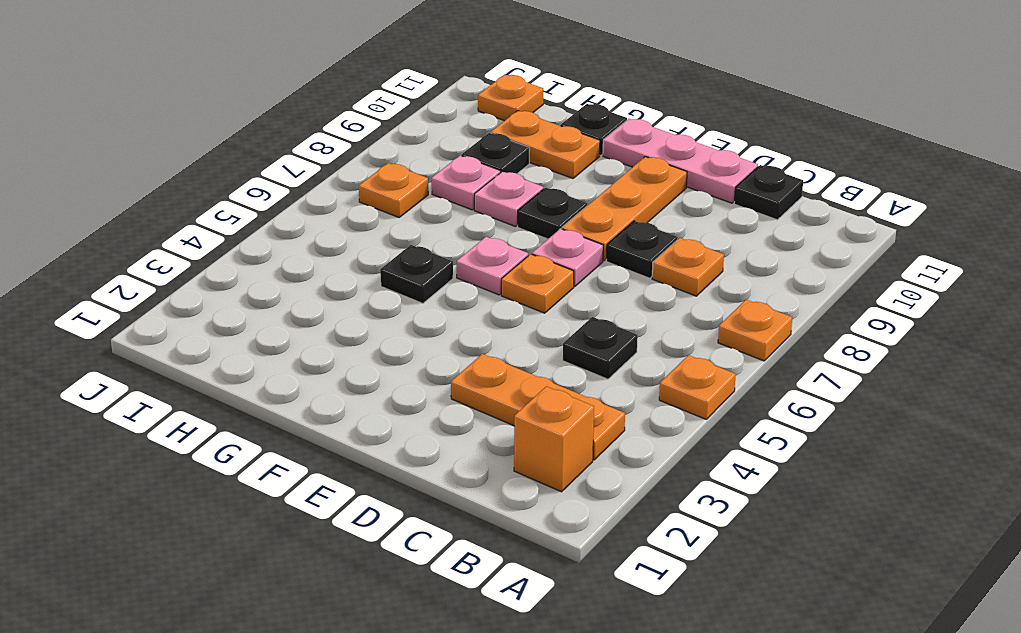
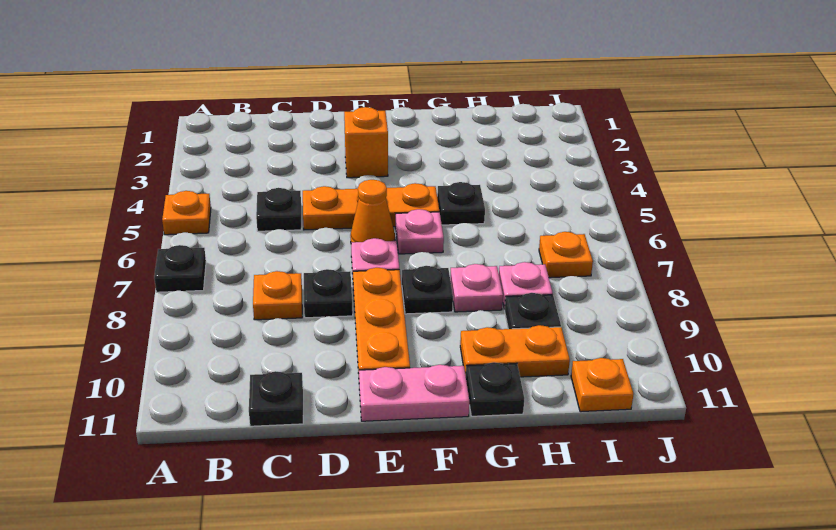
orange 1x1 plate [718,300,792,361] -> black 1x1 plate [154,245,206,292]
orange 1x1 brick [514,386,594,492] -> orange 1x1 brick moved to [344,107,388,178]
orange 1x3 plate [451,354,625,460] -> orange 1x3 plate moved to [303,183,439,230]
pink 1x3 plate [603,119,758,203] -> pink 1x2 plate [359,365,469,421]
orange 1x1 plate [501,254,574,313] -> orange 1x1 cone [350,180,395,242]

